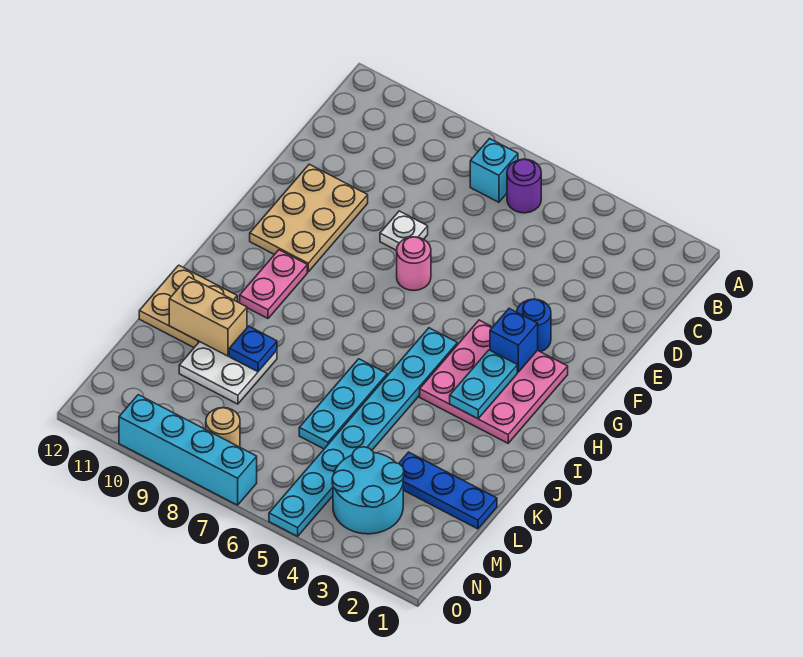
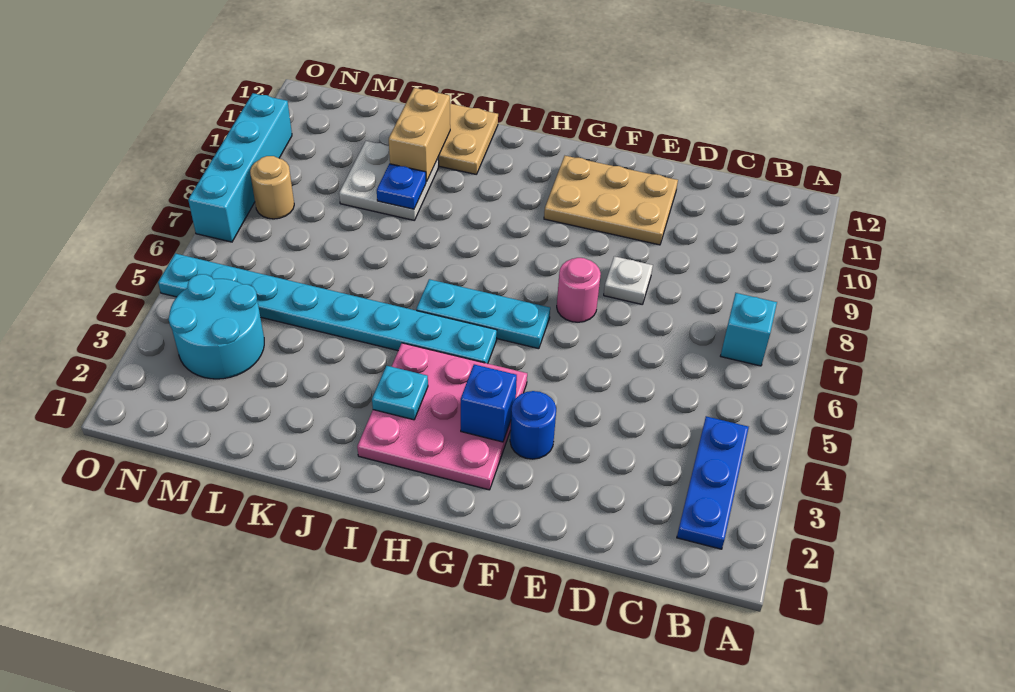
purple 1x1 round brick [507,159,541,213] -> none
cyan 1x2 plate [450,350,517,419] -> cyan 1x1 plate [372,366,428,420]
pink 1x2 plate [240,250,307,318] -> none
cyan 1x3 plate [299,359,387,449] -> cyan 1x3 plate moved to [416,279,550,349]
blue 1x3 plate [399,452,497,529] -> blue 1x3 plate moved to [677,416,749,549]

